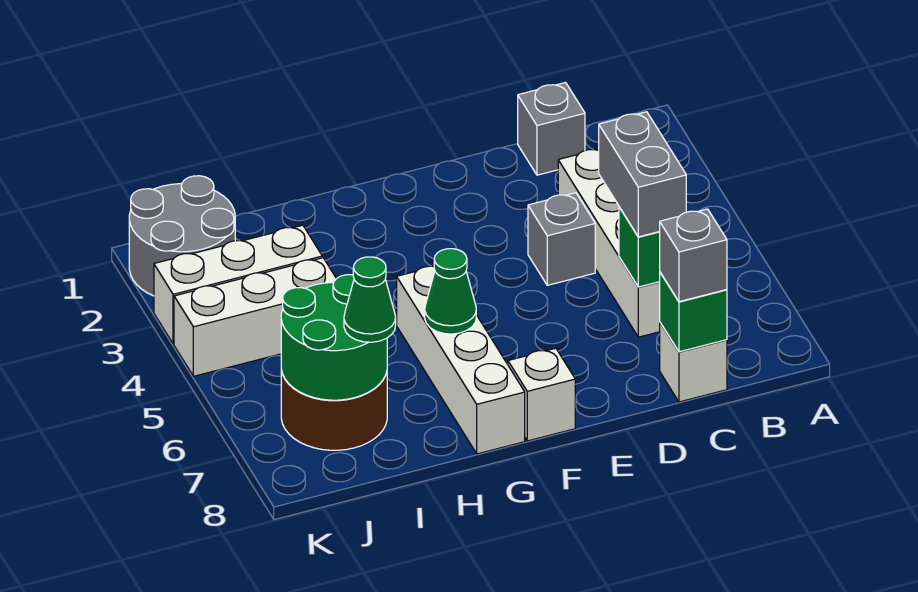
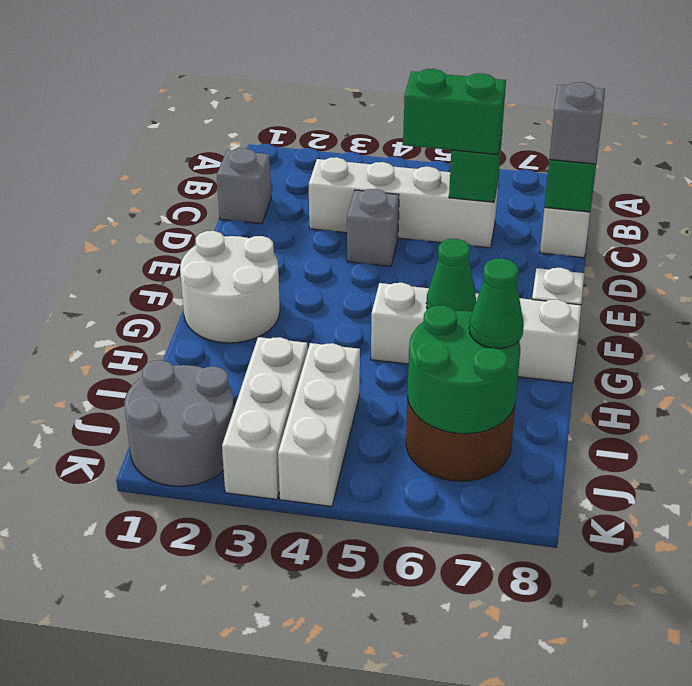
grey 1x2 brick [599,112,686,237] -> green 1x2 brick [403,69,506,154]
none -> white 2x2 round brick [180,231,280,343]

